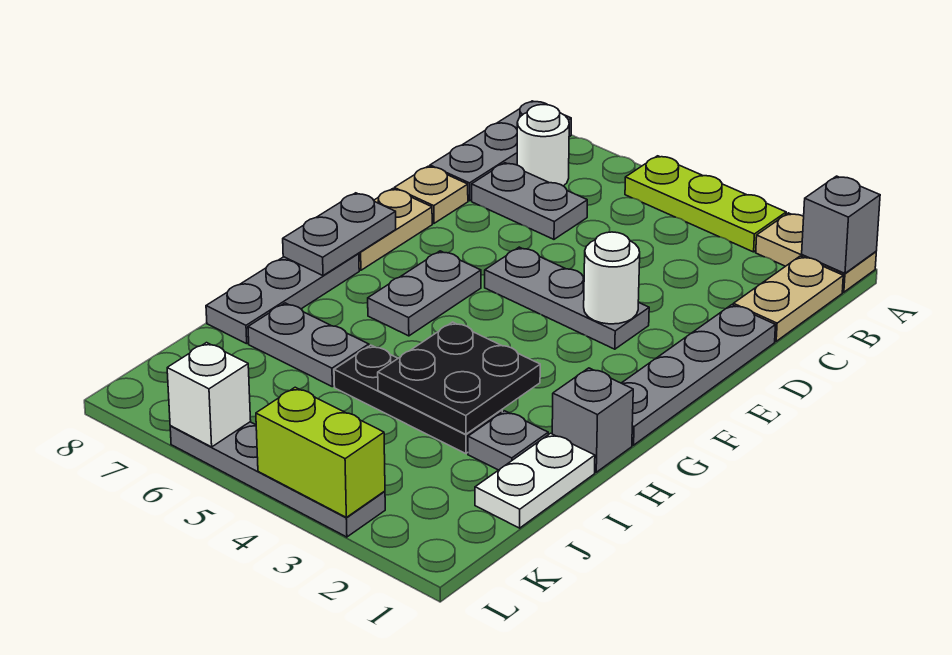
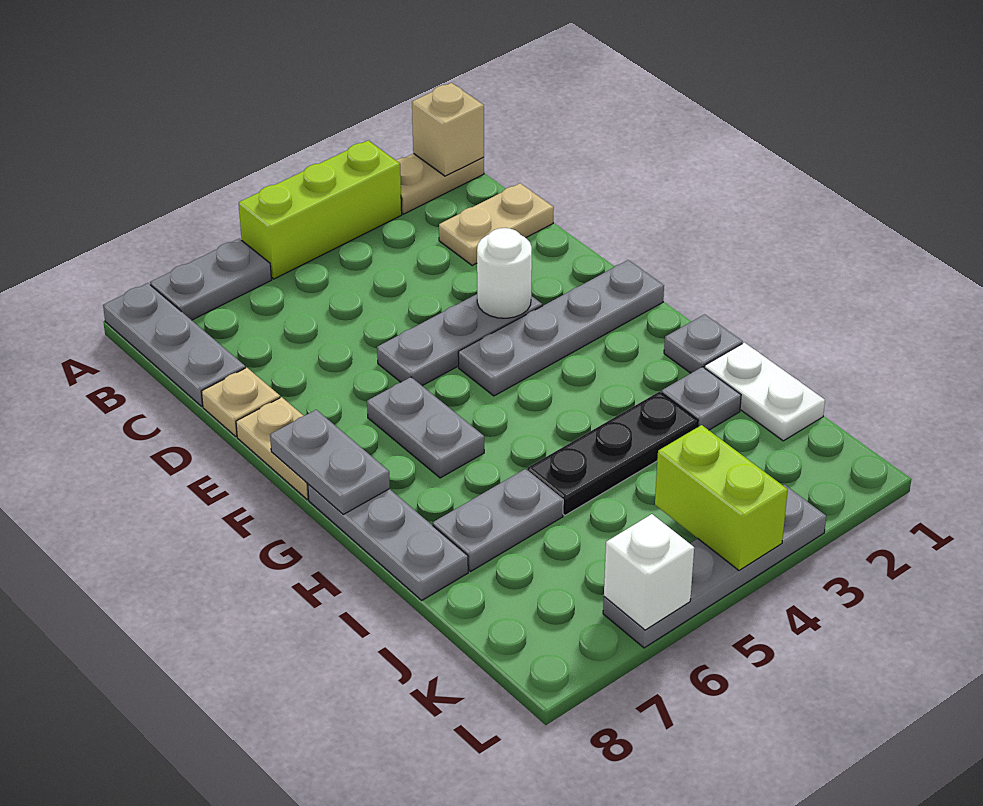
grey 1x1 brick [802,176,880,273] -> tan 1x1 brick [412,83,484,176]
lime 1x3 plate [625,156,786,252] -> lime 1x3 brick [239,140,402,279]
tan 1x2 plate [733,256,843,341] -> tan 1x2 plate turned to [439,183,554,266]
white 1x1 round brick [517,105,569,186] -> none
grey 1x2 plate [472,163,587,239] -> grey 1x2 plate moved to [150,239,271,320]
grey 1x4 plate [622,305,775,445] -> grey 1x4 plate turned to [458,260,664,396]
grey 1x1 brick [552,368,633,472] -> grey 1x1 plate [664,314,743,373]
black 2x2 plate [378,322,540,434] -> none
lime 1x2 brick [256,387,385,517] -> lime 1x2 brick turned to [655,425,788,570]

